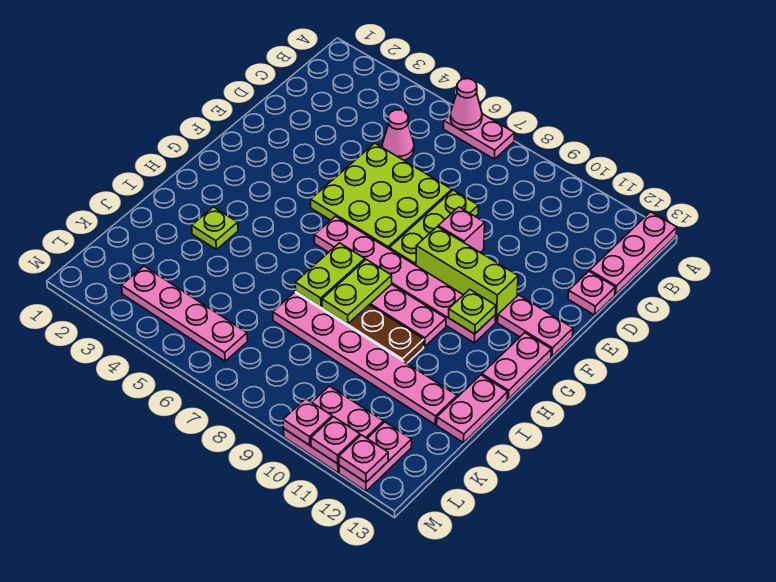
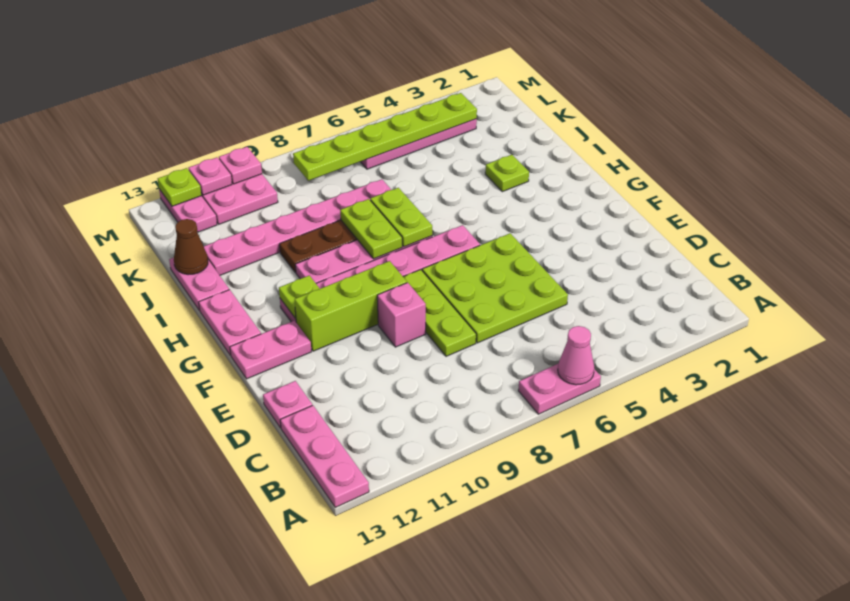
pink 1x1 cone [382,110,414,160] -> none
none -> brown 1x1 cone [174,219,208,275]
none -> lime 1x6 plate [293,93,477,181]
pink 1x1 plate [339,435,388,482] -> lime 1x1 plate [158,168,201,206]

